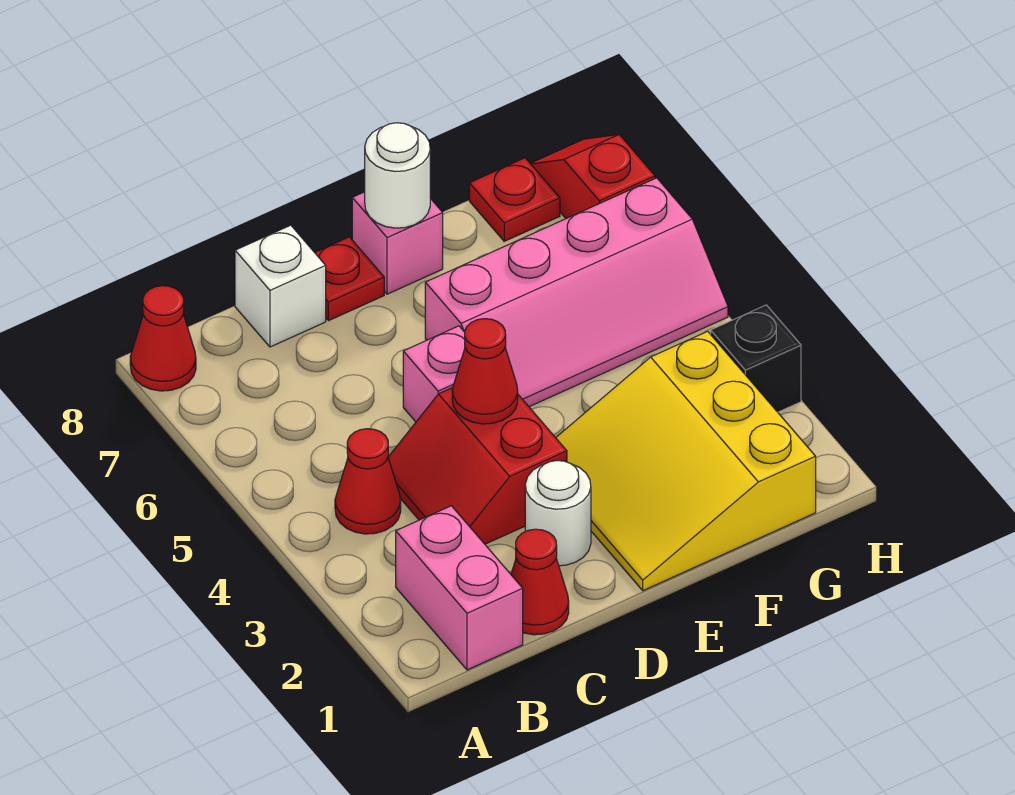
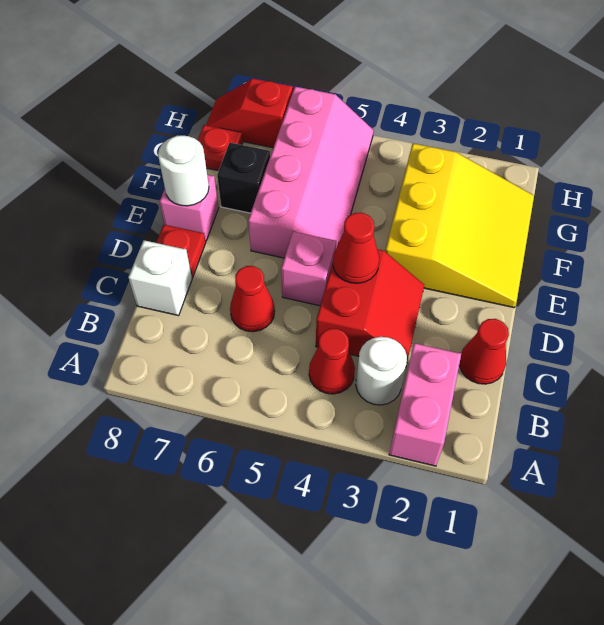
red 1x1 cone [130,286,196,391] -> red 1x1 cone moved to [230,266,275,332]
pink 1x2 brick [396,506,523,670] -> pink 1x2 brick turned to [389,343,461,466]
red 2x2 slope [388,388,567,544] -> red 2x2 slope turned to [316,242,424,361]
white 1x1 round brick [525,461,591,566] -> white 1x1 round brick moved to [356,337,407,405]
yellow 3x3 slope [556,331,816,591] -> yellow 3x3 slope turned to [385,143,534,308]
black 1x1 brick [711,305,801,412] -> black 1x1 brick moved to [217,143,270,213]

